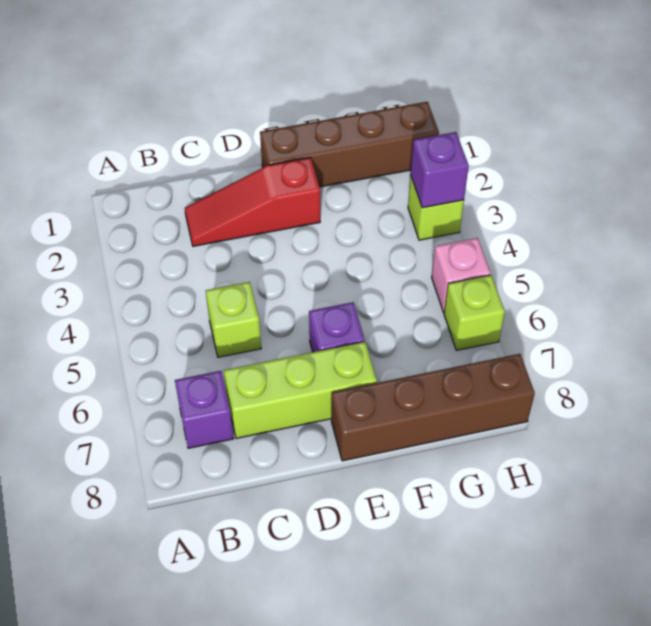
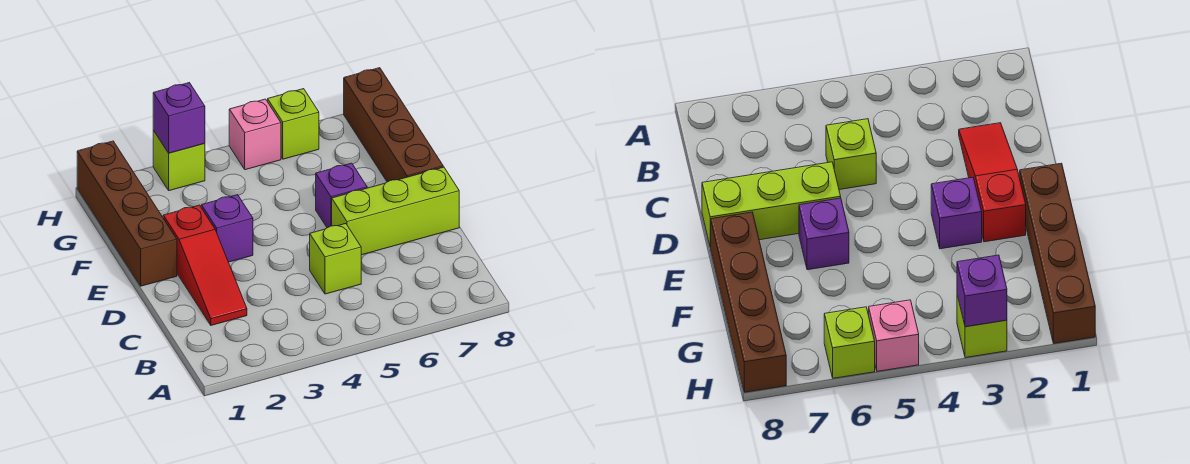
purple 1x1 brick [175,371,234,448] -> purple 1x1 brick moved to [201,195,253,262]
lime 1x3 brick [224,342,377,438] -> lime 1x3 brick turned to [332,167,459,255]

